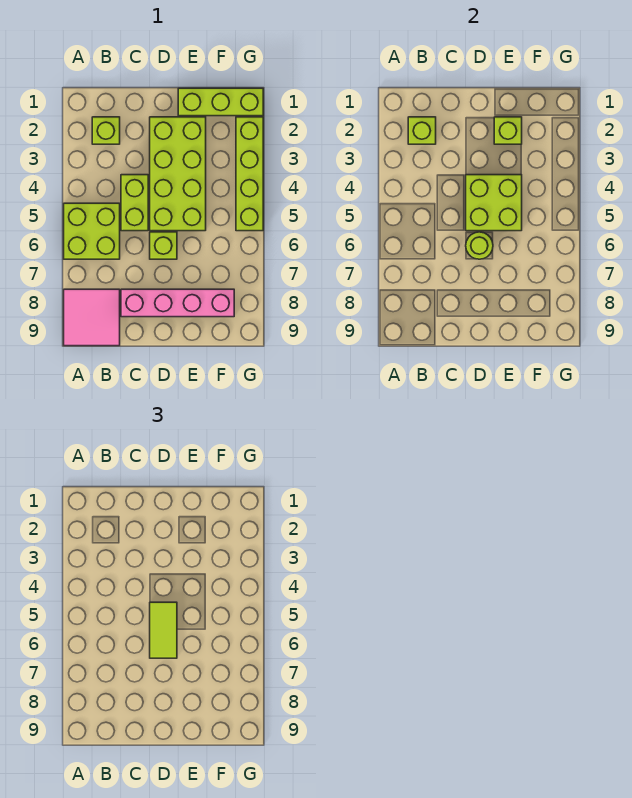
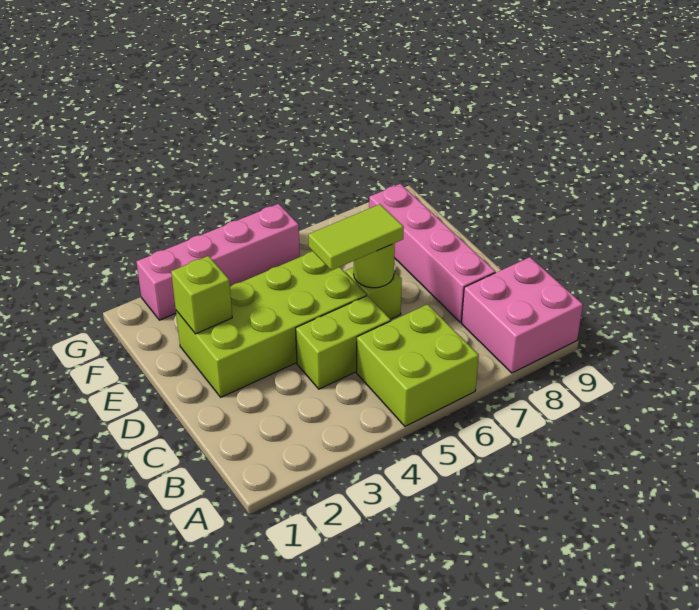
pink 2x2 tile [64,289,120,346] -> pink 2x2 brick [461,257,583,373]
lime 1x1 brick [92,117,120,144] -> none
lime 1x1 brick [408,117,436,144] -> none
lime 2x2 brick [466,175,522,231] -> none
lime 1x3 brick [178,88,263,116] -> none
lime 1x4 brick [236,117,263,231] -> pink 1x4 brick [136,204,300,320]

